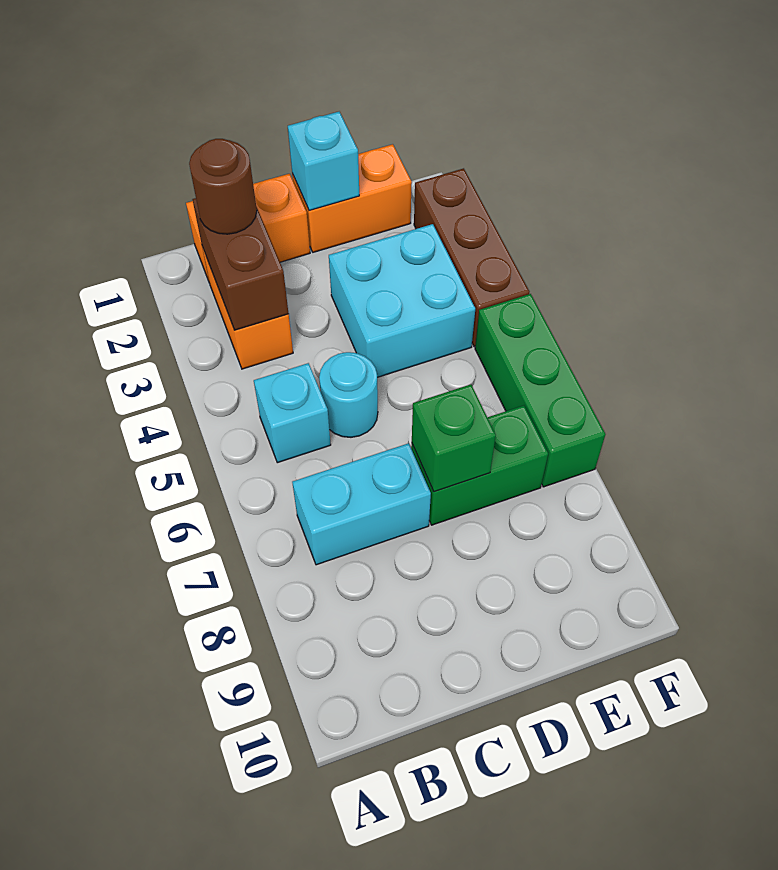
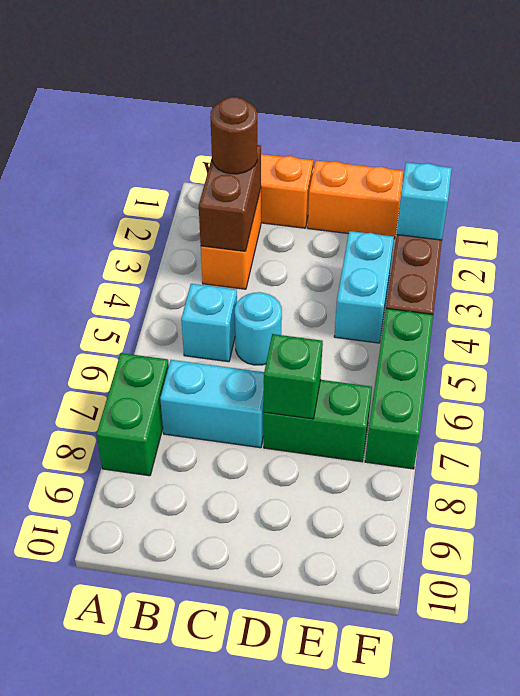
none -> green 1x2 brick [97,353,169,476]
cyan 1x1 brick [288,112,359,210] -> cyan 1x1 brick moved to [397,162,452,240]
cyan 2x2 brick [329,224,475,377] -> cyan 1x2 brick [334,231,394,343]

